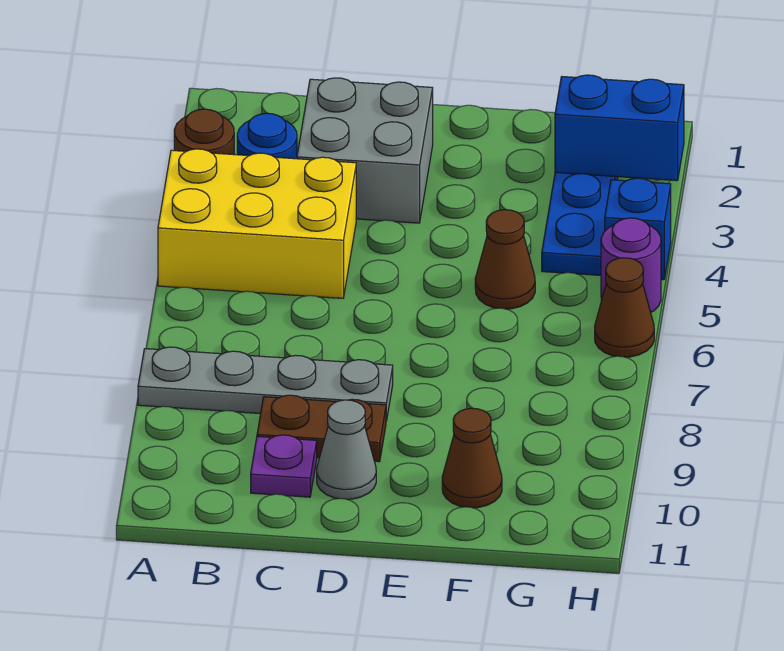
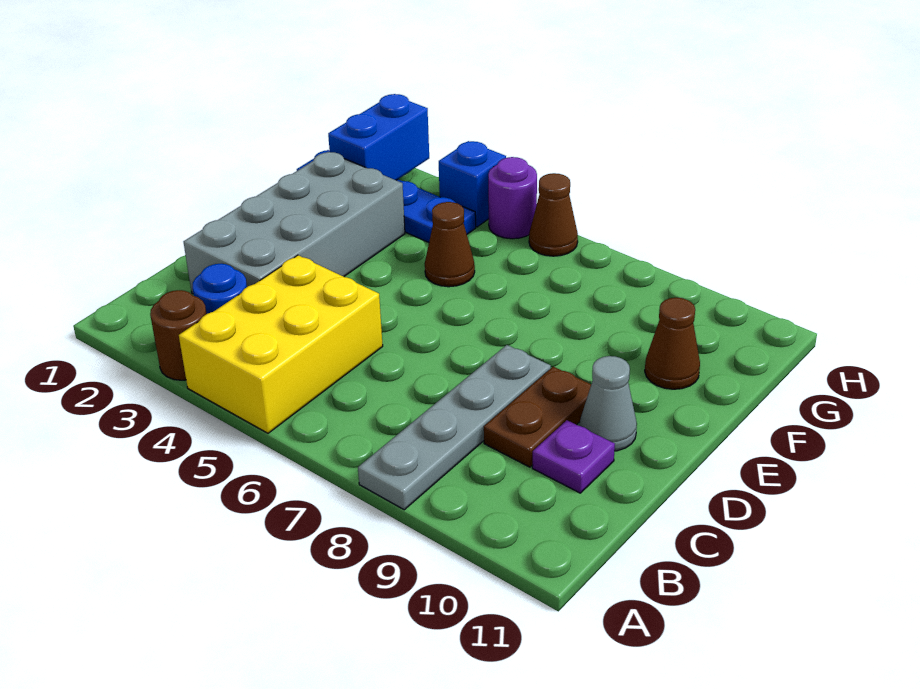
grey 2x2 brick [297,78,433,223] -> grey 2x4 brick [184,152,405,294]

